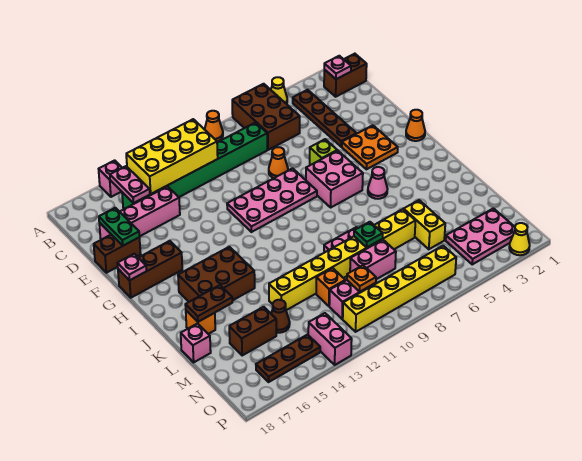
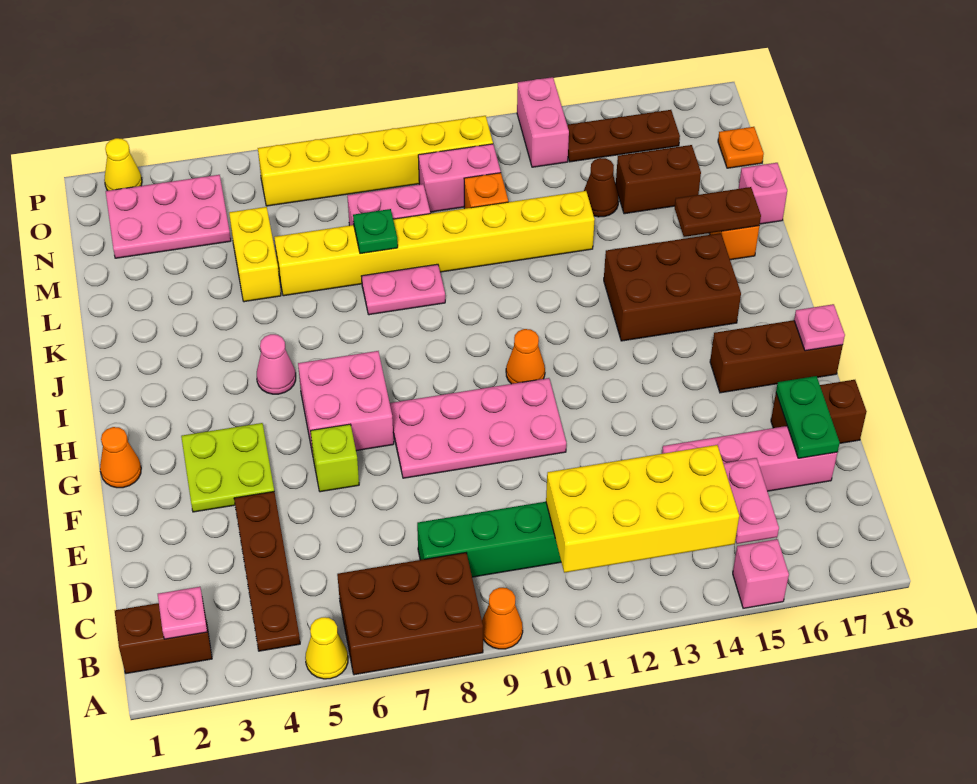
brown 2x3 brick [232,84,300,150] -> brown 2x3 brick turned to [337,553,483,675]
orange 1x1 cone [269,147,288,178] -> orange 1x1 cone moved to [506,329,545,384]
orange 2x2 plate [341,125,398,169] -> lime 2x2 plate [181,423,274,512]
orange 1x1 plate [347,265,376,292] -> orange 1x1 plate moved to [718,127,764,168]

